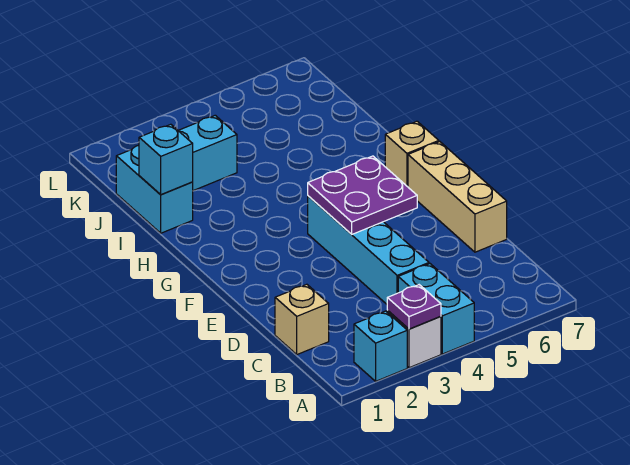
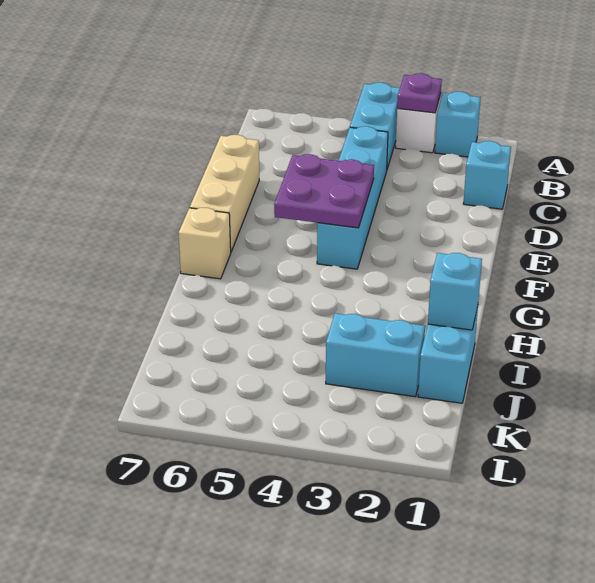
tan 1x1 brick [275,284,329,354] -> cyan 1x1 brick [463,141,511,209]

